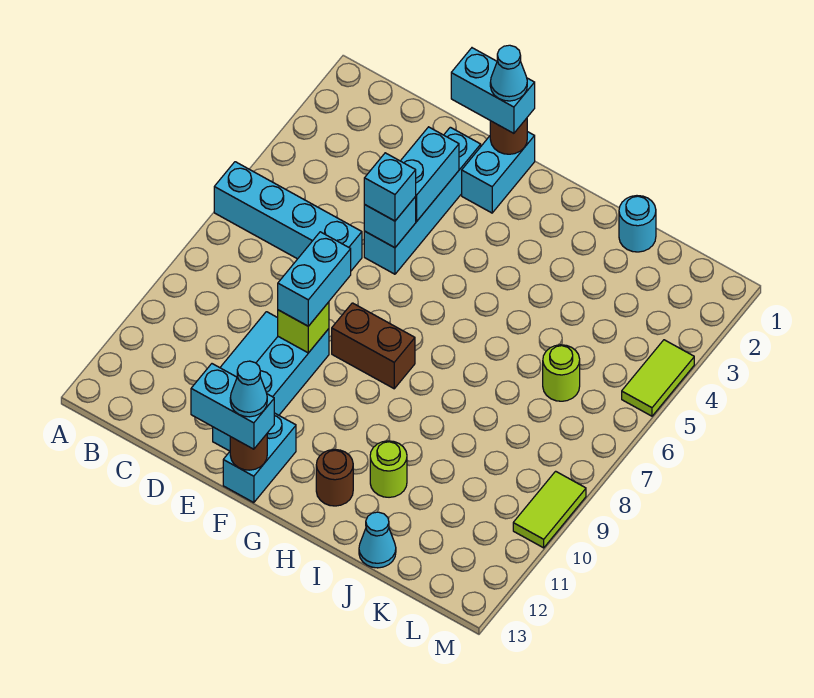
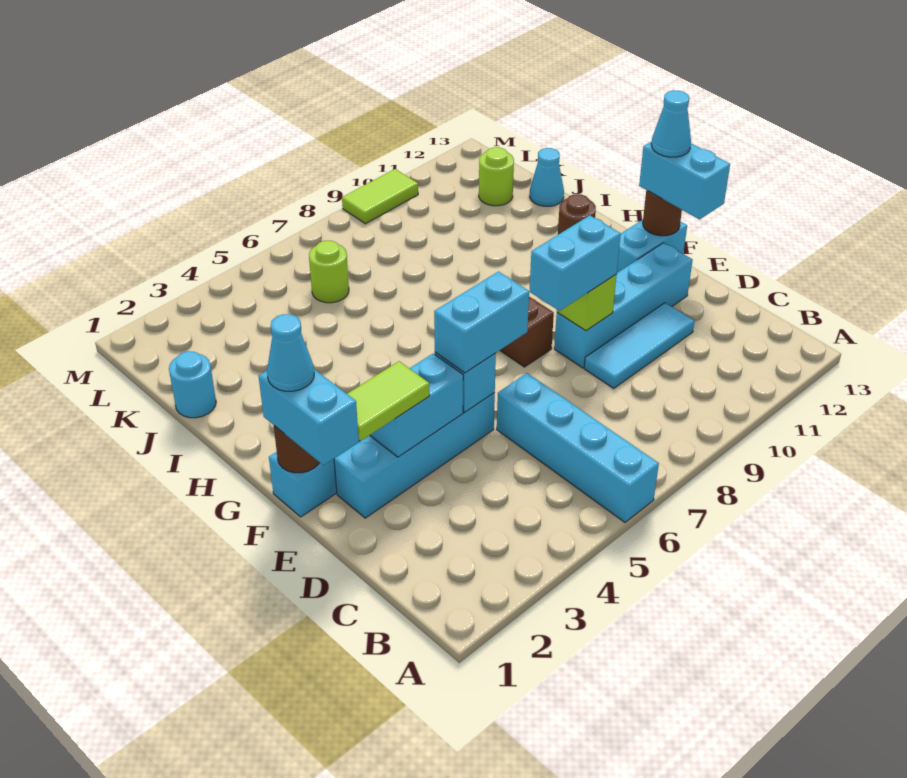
cyan 1x1 brick [364,153,416,221] -> cyan 1x2 brick [434,272,529,373]
lime 1x1 round brick [370,441,407,497] -> lime 1x1 round brick moved to [479,147,514,206]
lime 1x2 tile [622,340,694,416] -> lime 1x2 tile moved to [347,361,430,441]

